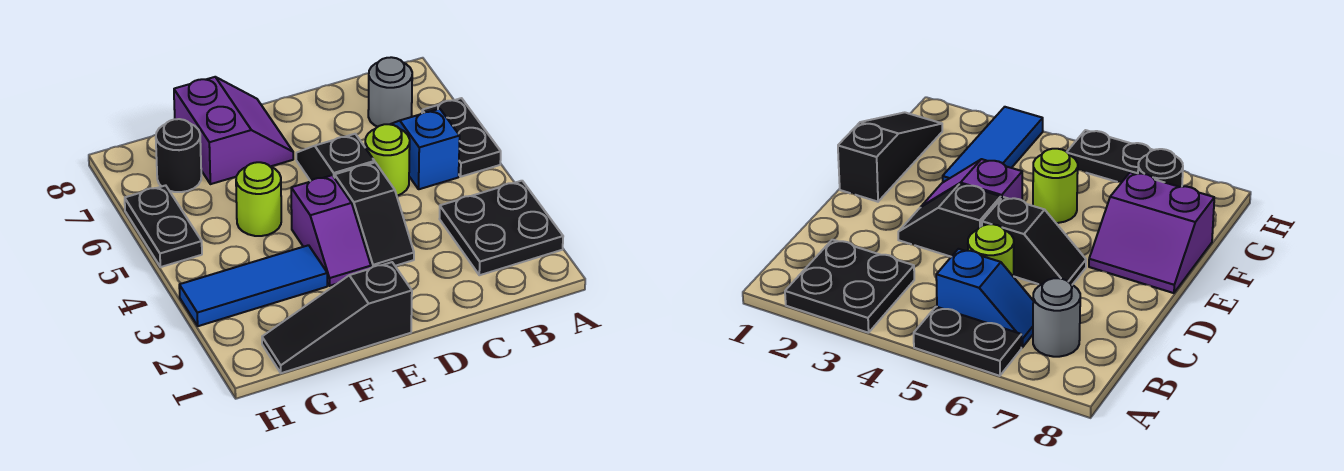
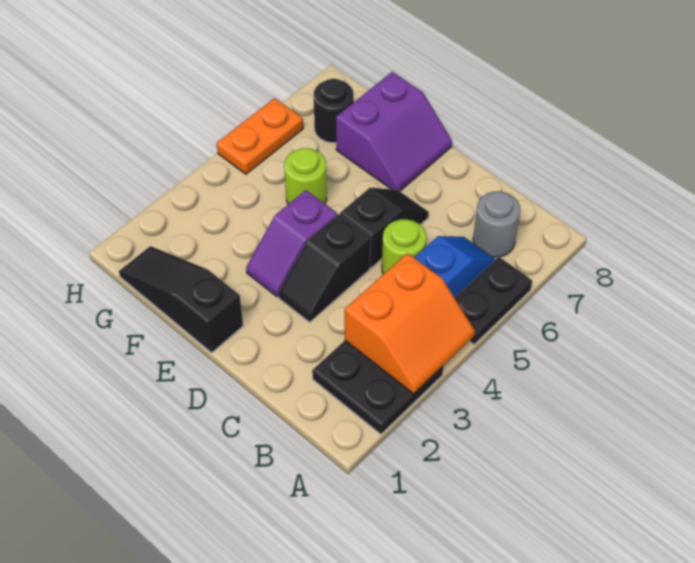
none -> orange 2x2 slope [345,253,475,394]
blue 1x3 tile [179,245,327,326] -> none
black 1x2 plate [125,185,202,267] -> orange 1x2 plate [217,98,303,174]

